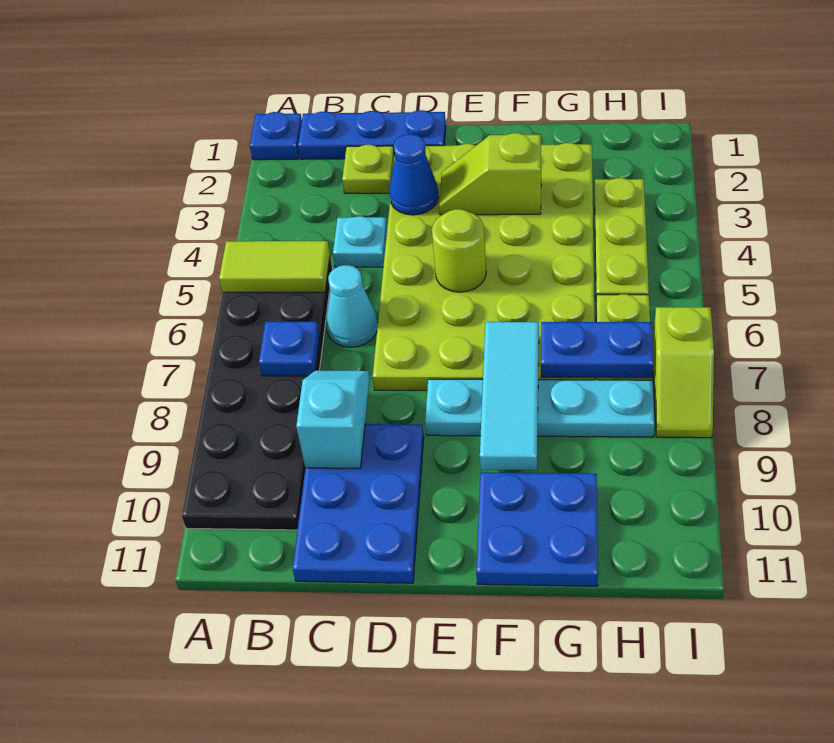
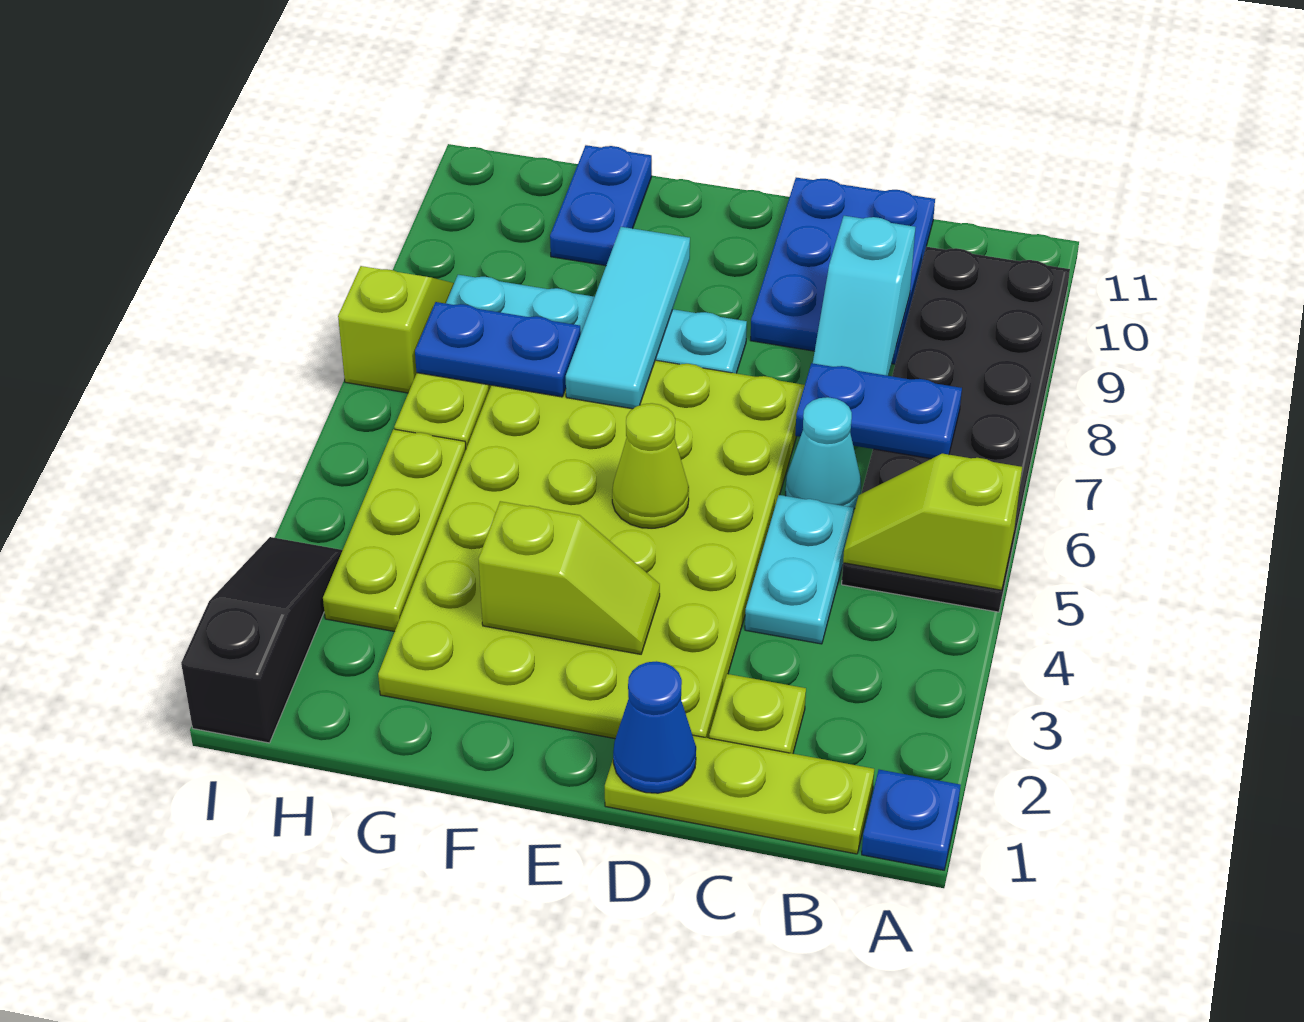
lime 1x2 tile [219,241,330,292] -> lime 1x2 slope [843,454,1022,590]
blue 1x3 plate [298,110,446,159] -> lime 1x3 plate [605,735,874,854]
blue 1x1 plate [259,322,320,376] -> blue 1x2 plate [795,363,962,459]
cyan 1x1 plate [333,216,387,267] -> cyan 1x2 plate [745,495,854,644]
blue 1x1 cone [389,134,439,215] -> blue 1x1 cone moved to [613,661,696,793]
lime 1x1 round brick [432,209,486,292] -> lime 1x1 cone [612,403,689,528]
blue 2x2 plate [476,472,598,586] -> blue 1x2 plate [550,145,652,266]
none -> black 1x3 slope [181,537,343,743]

